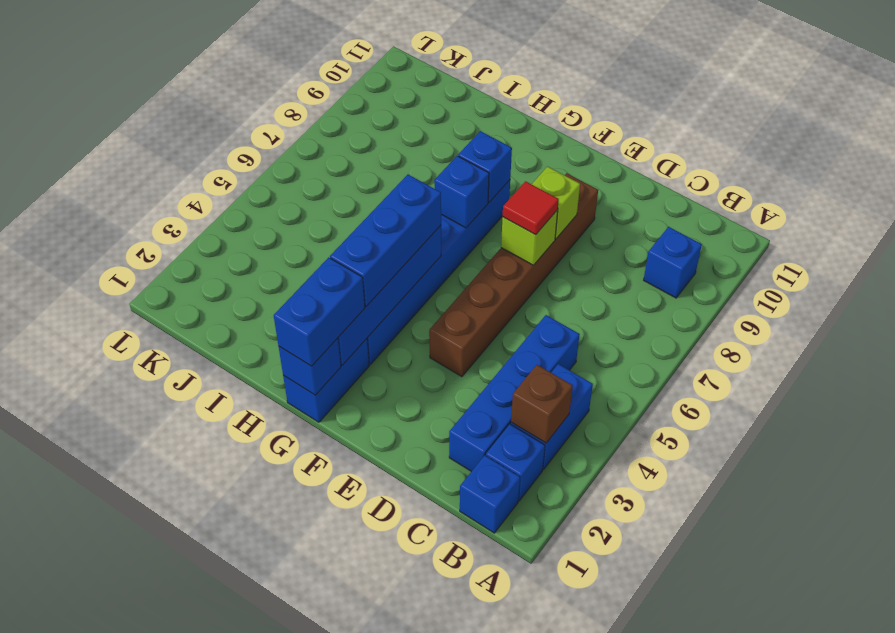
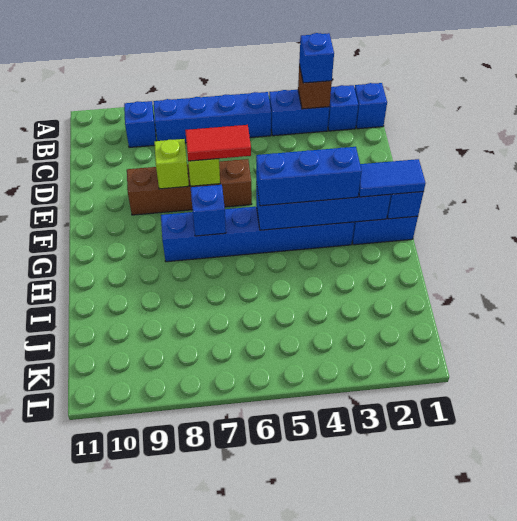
blue 1x4 brick [449,315,580,471] -> blue 1x4 brick moved to [153,92,271,143]
brown 1x6 brick [429,173,598,377] -> brown 1x4 brick [127,159,252,215]
red 1x1 tile [503,181,559,235] -> red 1x2 tile [185,125,251,161]
blue 1x2 brick [274,257,365,366] -> blue 1x2 tile [359,159,426,197]
blue 1x1 brick [458,131,512,202] -> blue 1x1 brick moved to [299,33,334,83]

